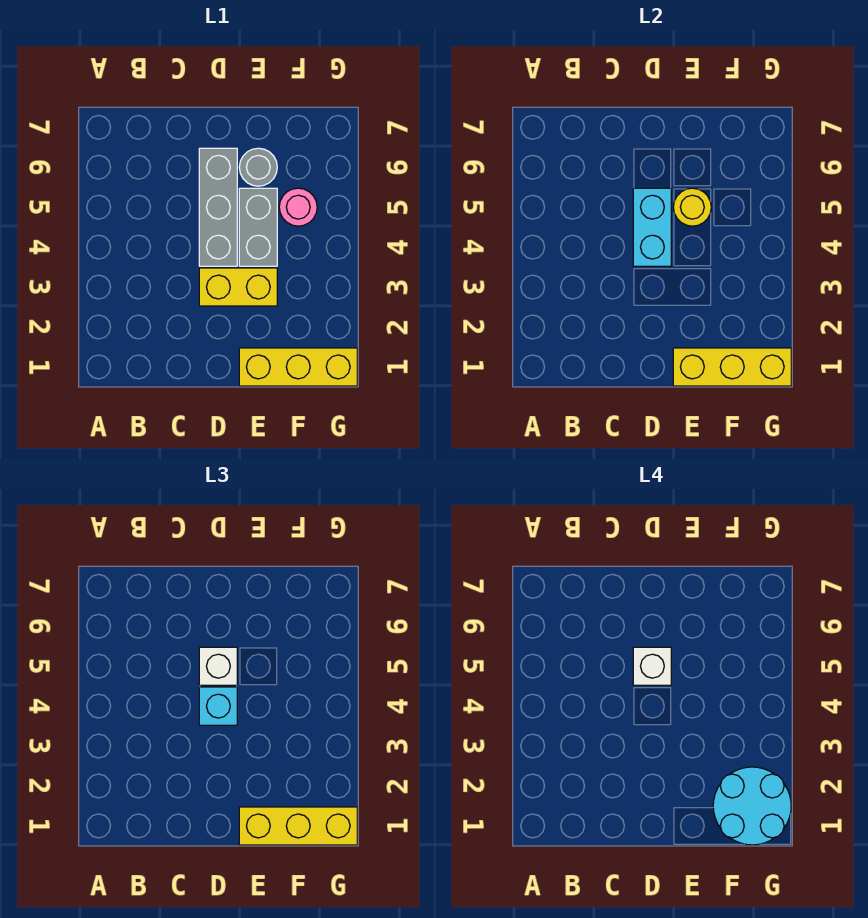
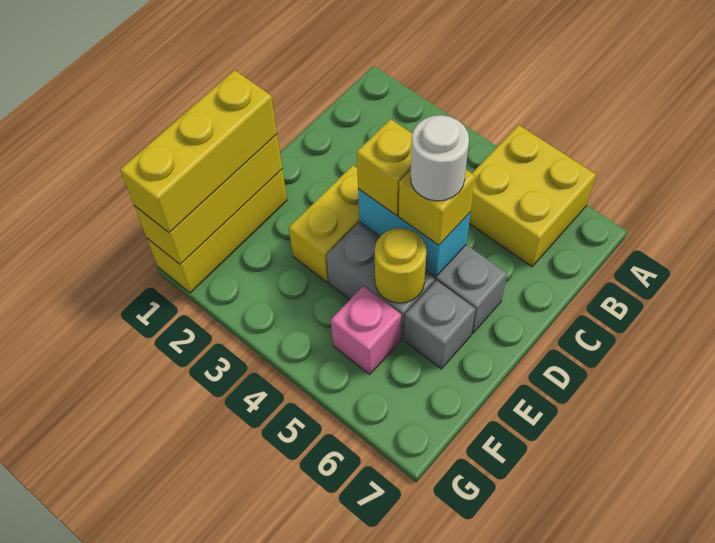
none -> yellow 2x2 brick [469,125,596,267]
cyan 1x1 brick [199,687,237,725] -> yellow 1x1 brick [357,119,413,216]
white 1x1 brick [199,647,237,685] -> yellow 1x1 brick [399,170,475,245]
white 1x1 brick [633,647,671,685] -> white 1x1 round brick [411,115,469,201]
grey 1x1 round brick [239,148,277,186] -> grey 1x1 brick [404,281,475,369]
cyan 2x2 round brick [713,767,791,845] -> none
pink 1x1 round brick [279,188,317,226] -> pink 1x1 brick [331,286,401,374]

